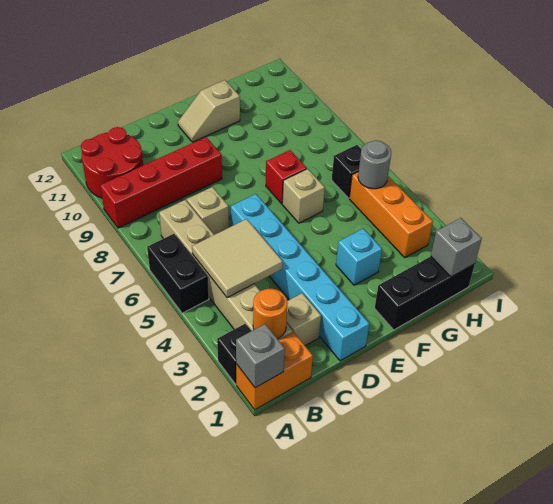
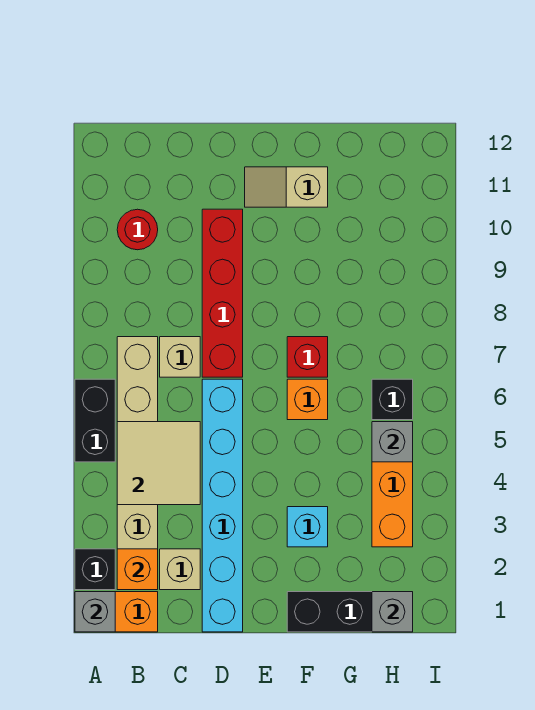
red 1x4 brick [100,137,222,228] -> red 1x4 brick turned to [202,209,243,377]
red 2x2 round brick [81,127,143,198] -> red 1x1 round brick [117,209,158,250]
orange 1x1 round brick [253,289,287,339] -> orange 1x1 brick [117,549,158,590]
tan 1x1 brick [282,169,325,223] -> orange 1x1 brick [287,379,328,420]
grey 1x1 round brick [358,140,391,189] -> grey 1x1 brick [372,422,413,462]

